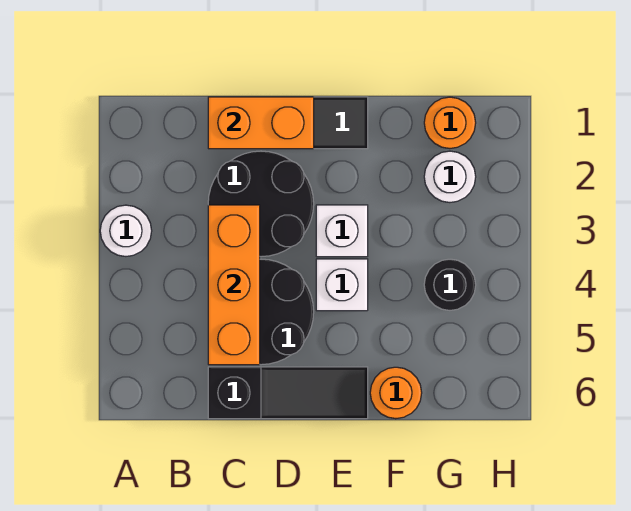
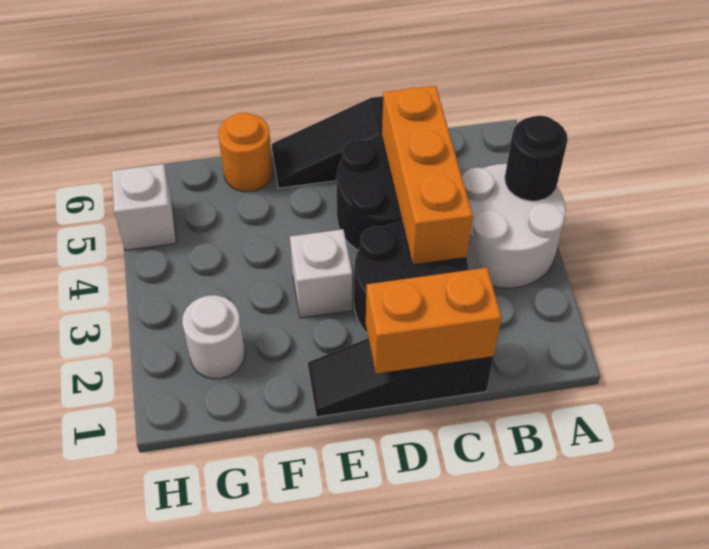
white 1x1 round brick [100,205,152,256] -> white 2x2 round brick [462,164,566,288]
white 1x1 brick [316,259,368,311] -> white 1x1 brick moved to [112,164,176,250]
orange 1x1 round brick [424,97,476,148] -> none
black 1x1 round brick [424,259,476,310] -> black 1x1 round brick moved to [505,116,568,201]

